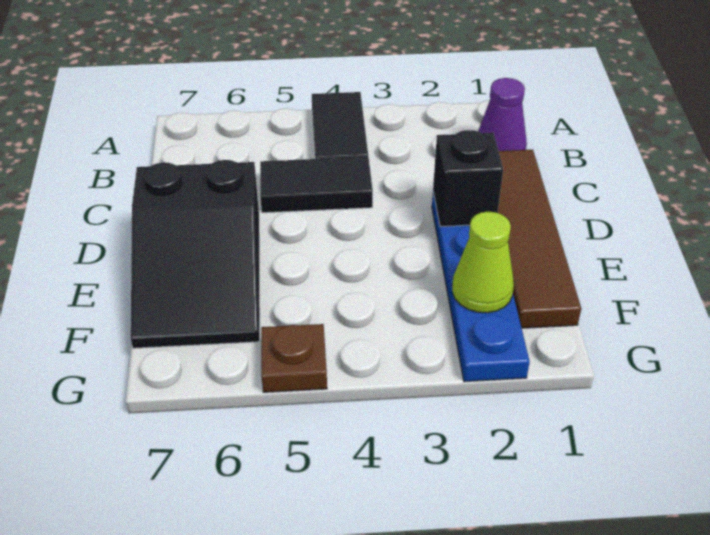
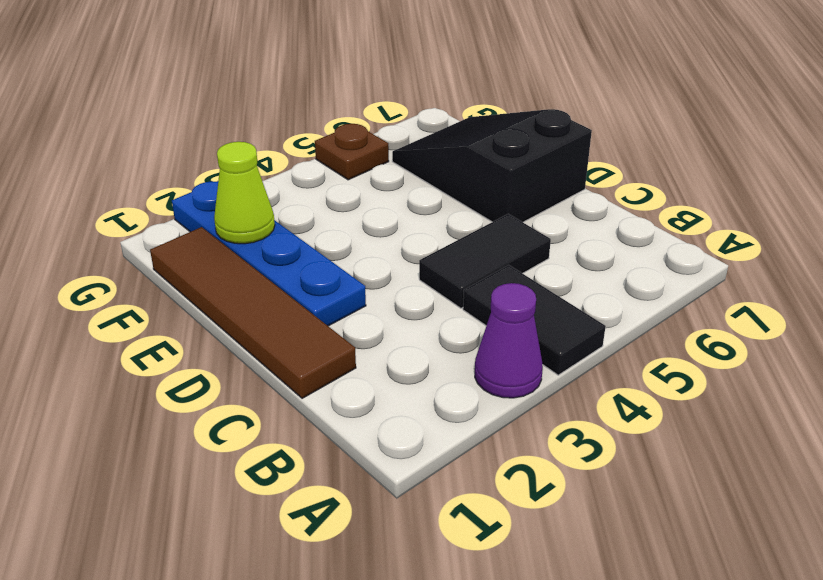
purple 1x1 cone [478,78,527,151] -> purple 1x1 cone moved to [475,283,543,398]
black 1x1 brick [433,130,503,227] -> none

